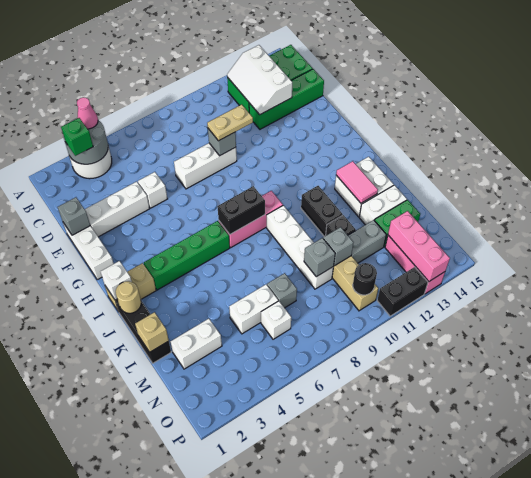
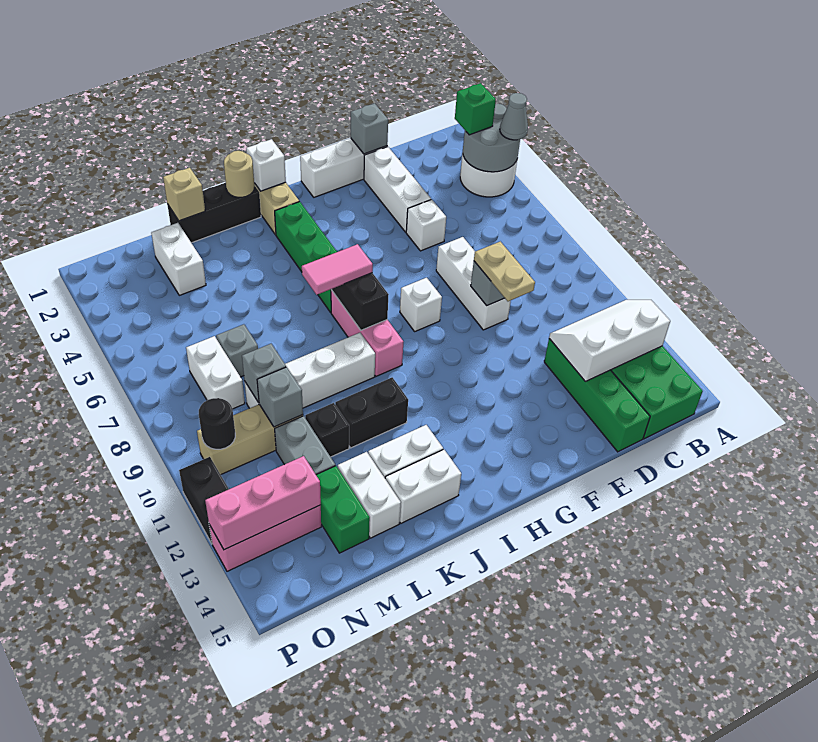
pink 1x1 cone [77,97,98,129] -> grey 1x1 cone [500,93,528,140]
pink 1x2 tile [336,161,378,203] -> pink 1x2 tile moved to [302,244,373,295]
white 1x2 brick [229,284,278,334] -> white 1x2 brick moved to [186,336,245,409]
white 1x1 brick [261,301,291,339] -> white 1x1 brick moved to [400,278,442,331]

